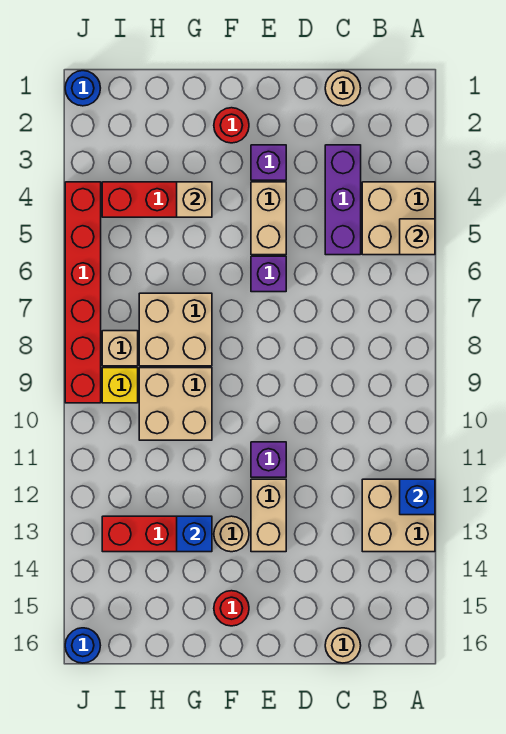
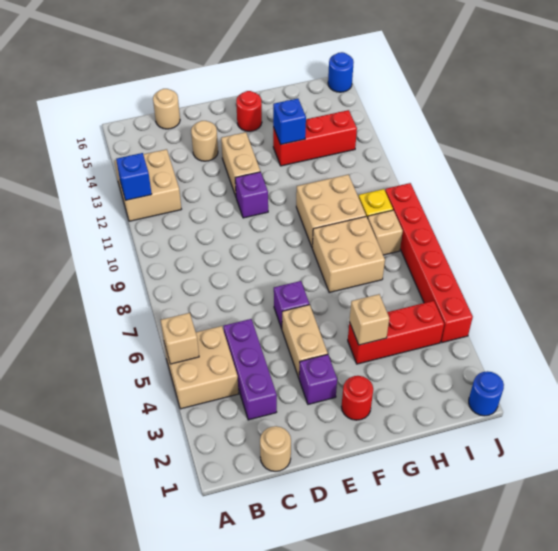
tan 1x1 round brick [214,516,249,552] -> tan 1x1 round brick moved to [191,121,218,161]

